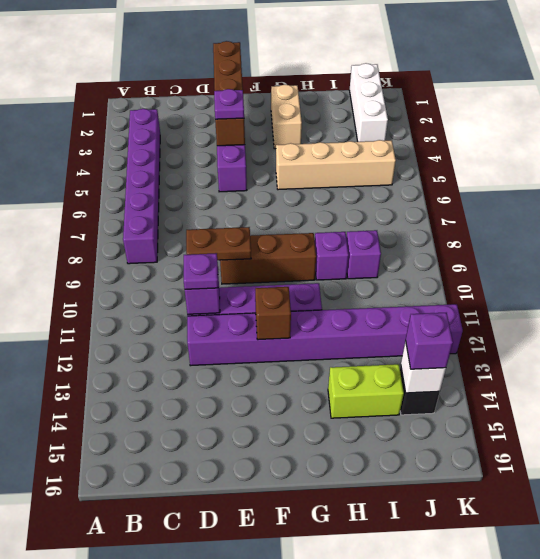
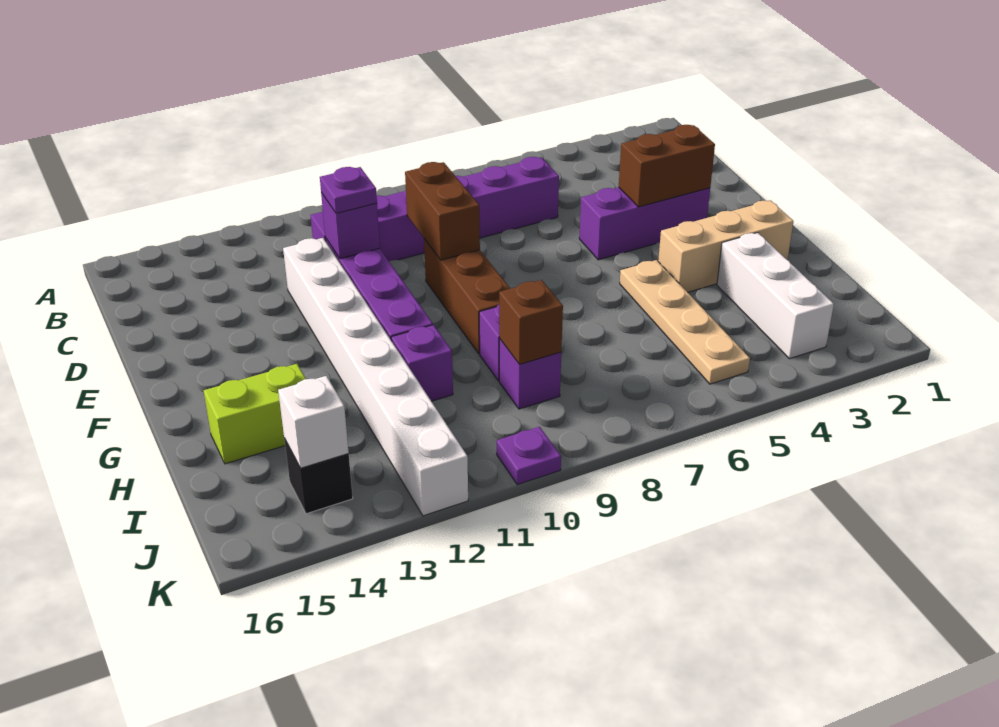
purple 1x6 brick [123,109,160,264] -> purple 1x6 brick moved to [310,157,559,261]
brown 1x2 plate [186,227,251,260] -> brown 1x2 brick [405,162,480,260]
purple 1x8 brick [187,304,463,366] -> white 1x8 brick [283,238,468,516]
brown 1x4 brick [213,41,245,146] -> brown 1x2 brick [619,125,715,207]
purple 1x1 plate [214,89,244,119] -> purple 1x1 plate moved to [497,427,561,485]
brown 1x1 brick [255,287,291,340] -> brown 1x1 brick moved to [499,280,563,364]
tan 1x2 brick [271,85,302,149] -> tan 1x3 brick [658,200,793,292]
tan 1x4 brick [276,140,396,190] -> tan 1x4 plate [620,260,750,384]
lime 1x2 brick [328,364,404,418] -> lime 1x2 brick turned to [204,364,306,464]
white 1x3 brick [349,63,388,142] -> white 1x3 brick turned to [717,233,834,359]
purple 1x1 brick [406,313,453,369] -> purple 1x1 brick moved to [391,325,453,401]

